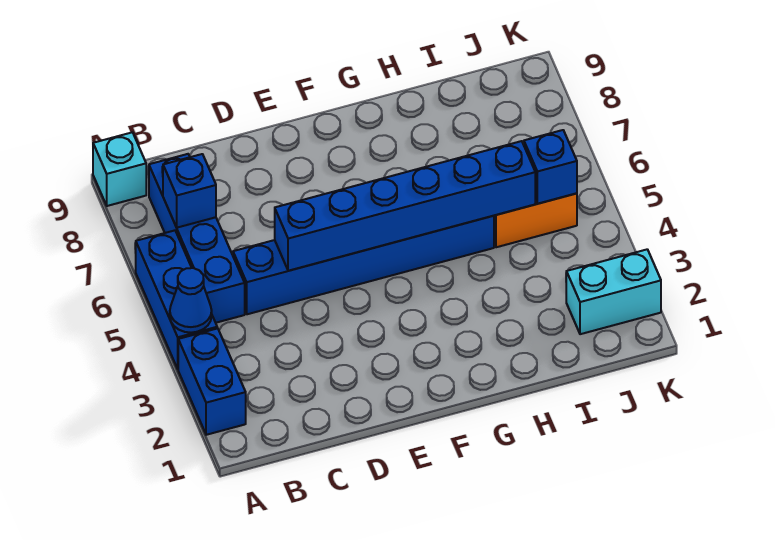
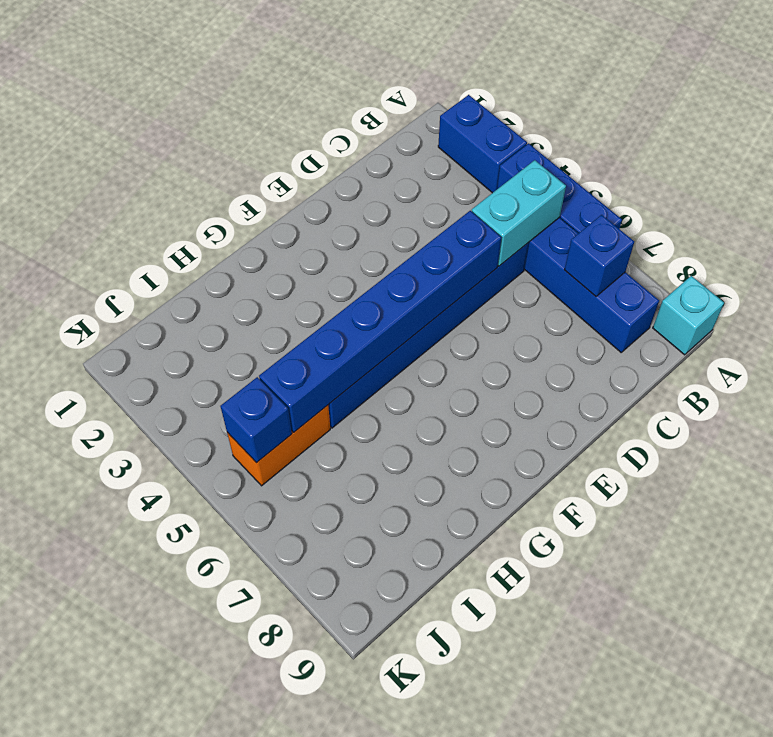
blue 1x1 cone [170,268,212,333] -> none
cyan 1x2 brick [566,249,661,334] -> cyan 1x2 brick moved to [472,160,566,266]

